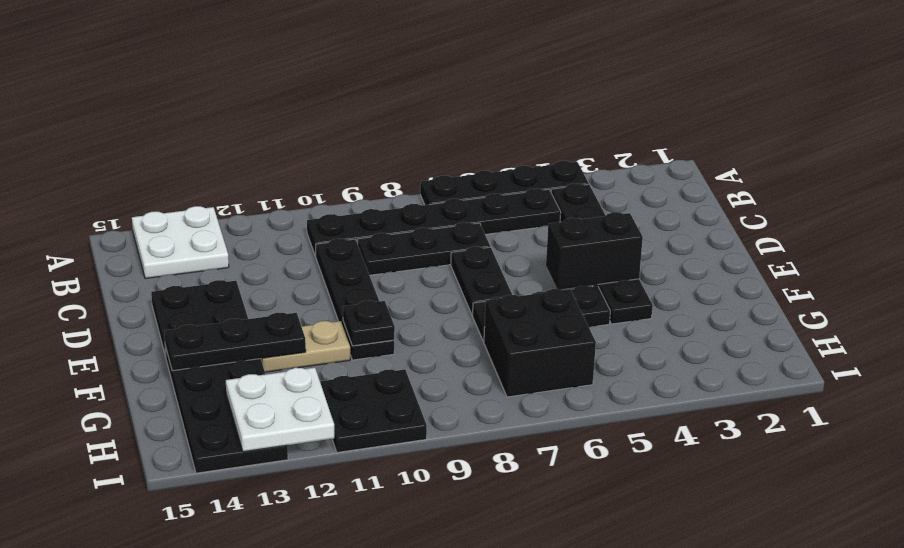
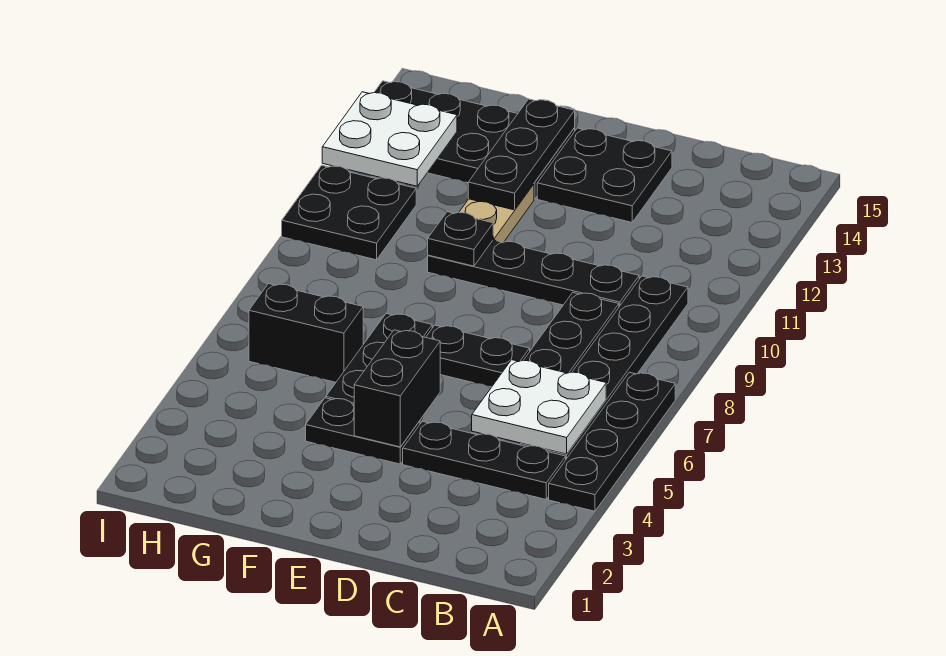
white 2x2 plate [132,206,229,279] -> white 2x2 plate moved to [472,360,606,454]
black 2x2 brick [484,289,596,397] -> black 1x2 brick [249,284,363,382]

